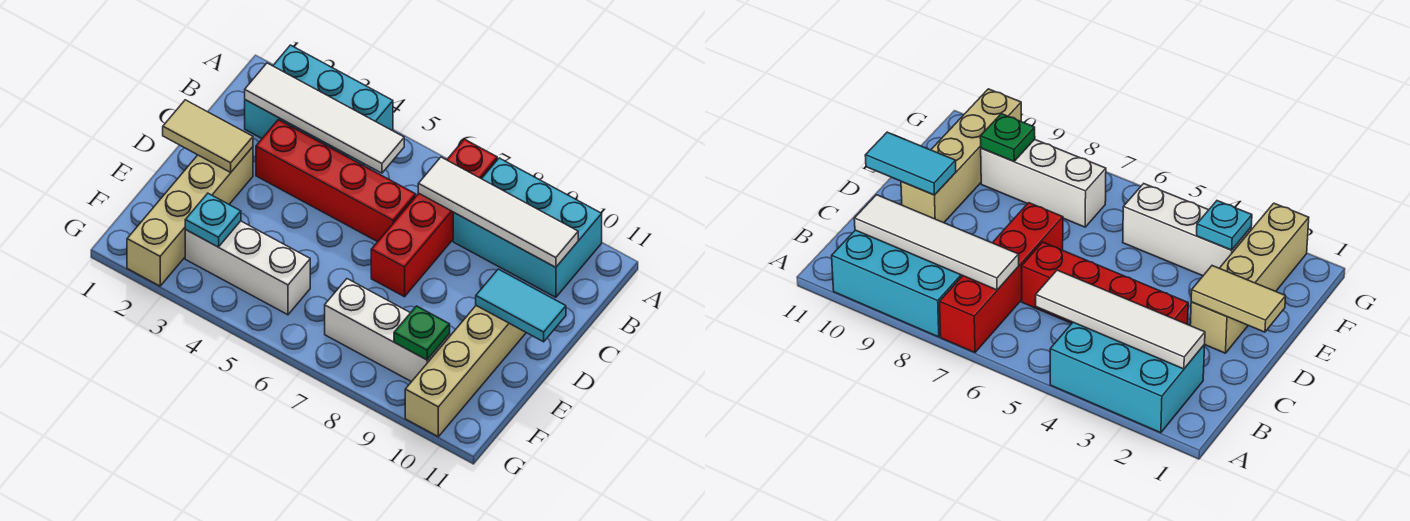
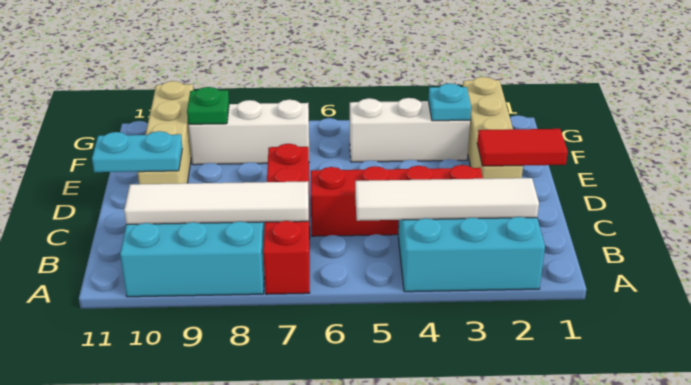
tan 1x2 tile [163,100,253,172] -> red 1x2 tile [477,129,568,166]
cyan 1x2 tile [476,269,566,342] -> cyan 1x2 plate [92,131,182,172]

